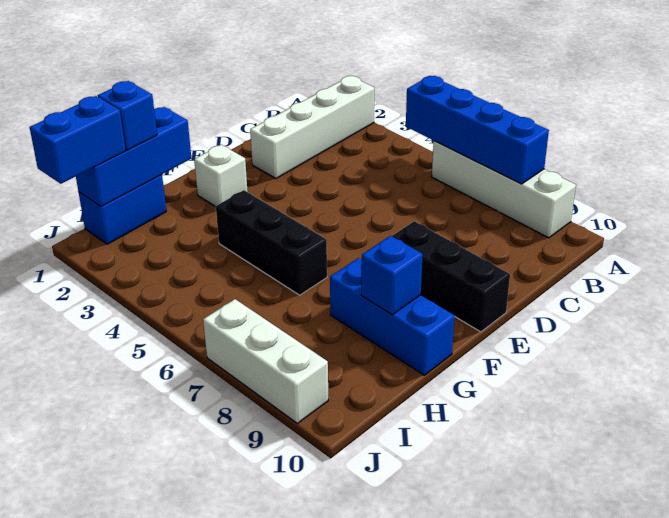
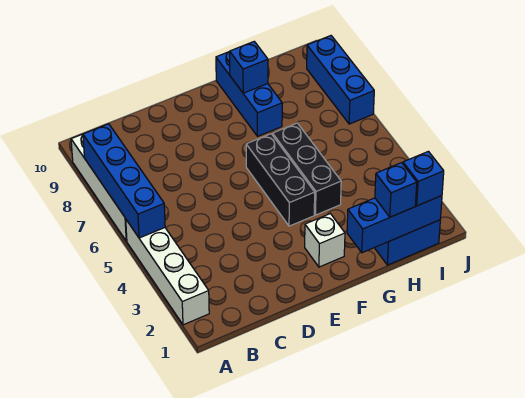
white 1x4 brick [250,76,374,178] -> white 1x4 brick turned to [126,220,209,325]
black 1x3 brick [392,221,510,332] -> black 1x3 brick moved to [246,134,315,226]
blue 1x2 brick [30,96,126,184] -> blue 1x1 brick [403,151,444,206]
white 1x3 brick [203,299,328,423] -> blue 1x3 brick [307,36,374,124]

